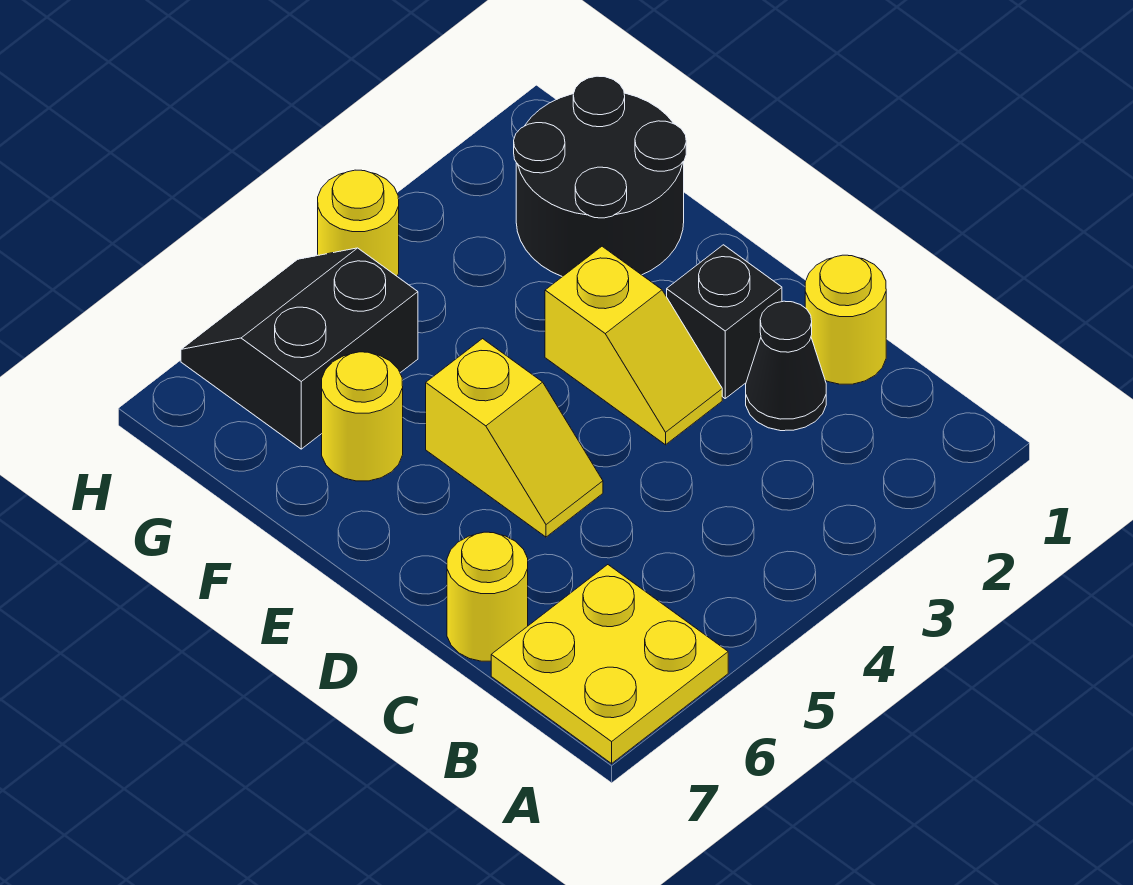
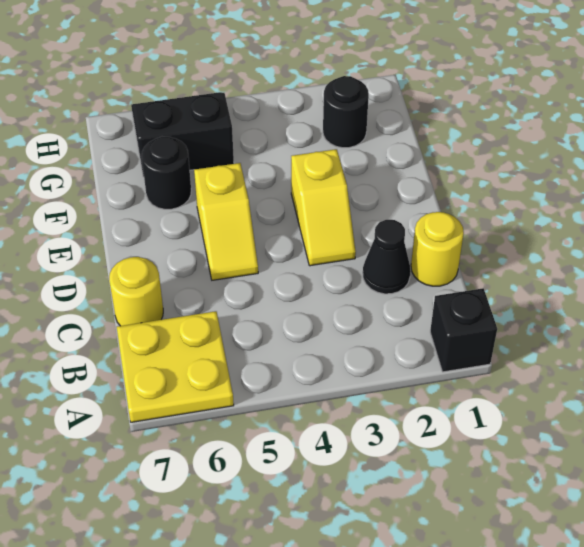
black 1x1 brick [667,245,782,398] -> black 1x1 brick moved to [430,288,497,372]
black 2x2 round brick [514,76,686,277] -> black 1x1 round brick [323,76,369,148]
yellow 1x1 round brick [322,352,403,481] -> black 1x1 round brick [142,137,191,209]
yellow 1x1 round brick [318,170,399,276] -> none

